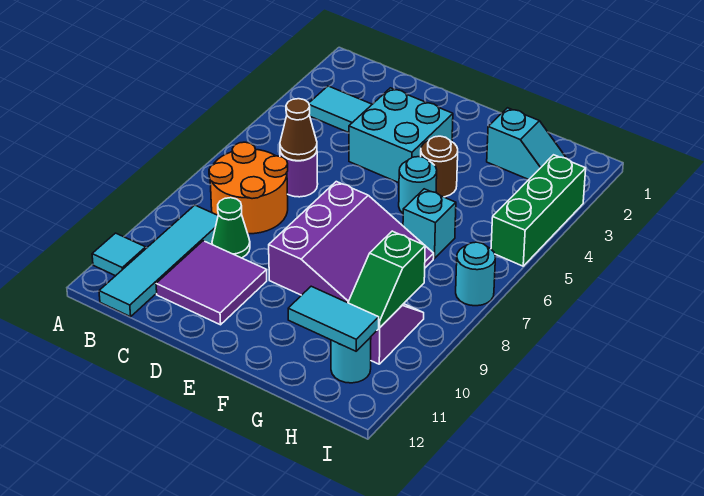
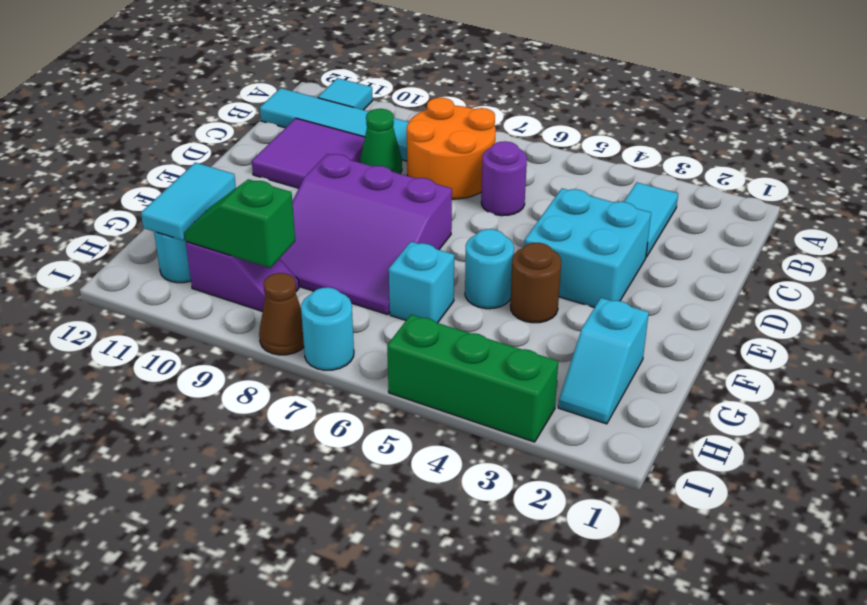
brown 1x1 cone [280,99,317,161] -> brown 1x1 cone moved to [259,273,304,355]

